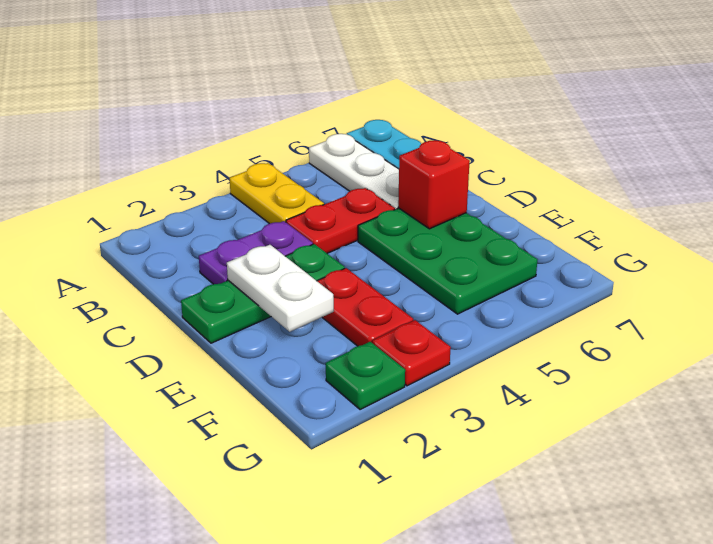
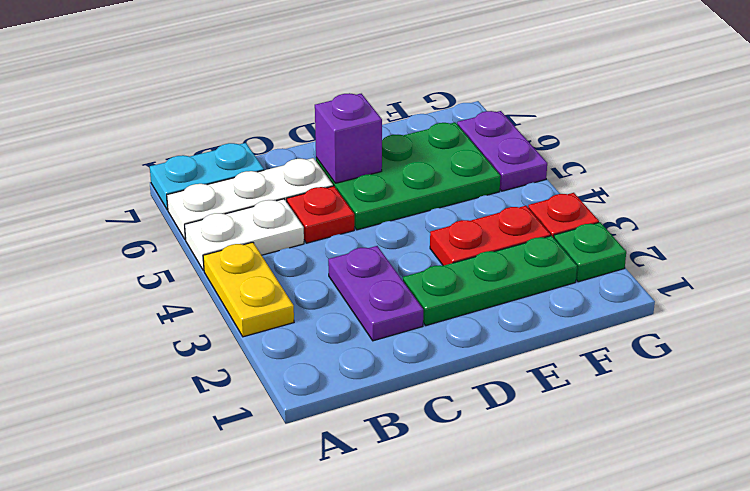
yellow 1x2 plate [230,163,324,224] -> yellow 1x2 plate turned to [203,242,294,337]
red 1x2 plate [286,188,395,254] -> red 1x1 plate [287,186,354,243]
green 1x3 plate [181,244,345,343] -> green 1x3 plate turned to [403,236,577,326]
white 1x2 plate [227,245,334,332] -> white 1x2 plate moved to [185,199,304,271]
red 1x1 brick [398,140,470,229] -> purple 1x1 brick [315,93,382,183]
none -> purple 1x2 plate [457,111,547,191]

